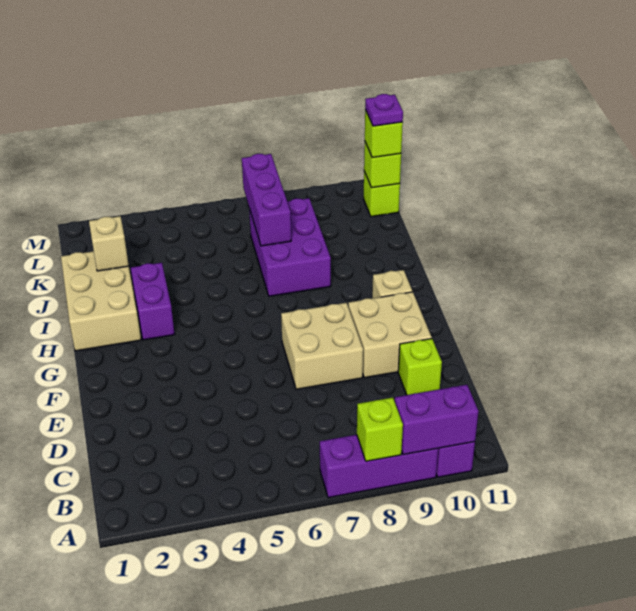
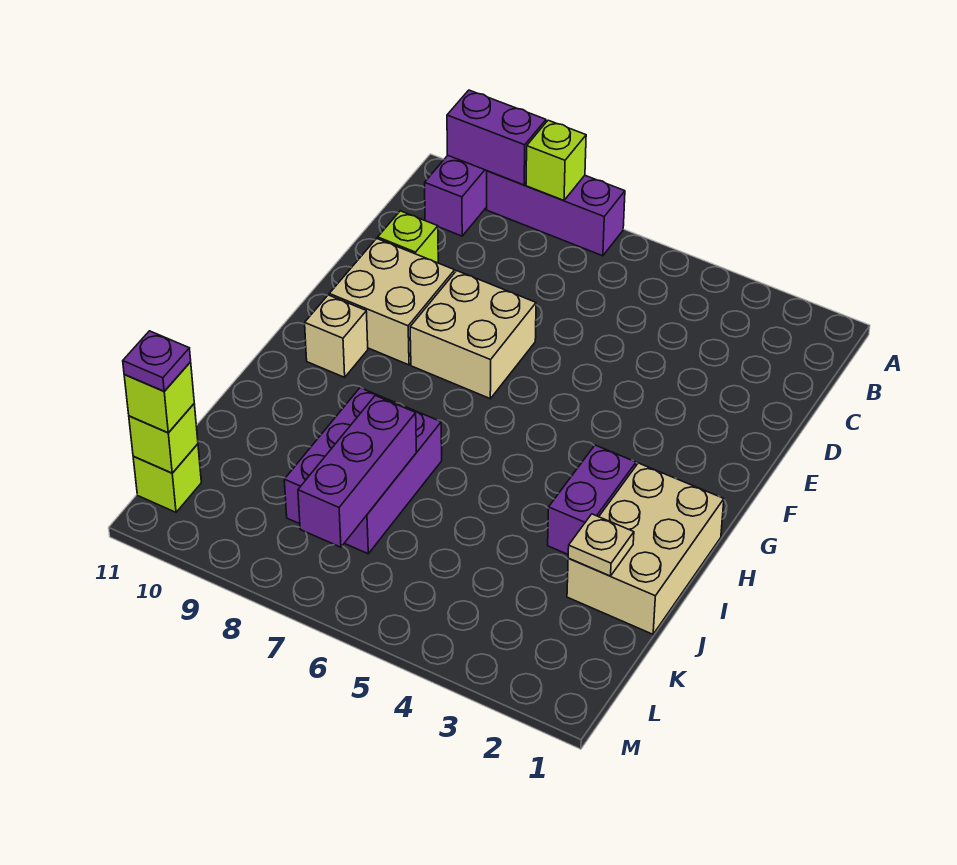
tan 1x1 brick [89,216,129,271] -> tan 1x1 plate [568,514,634,576]

